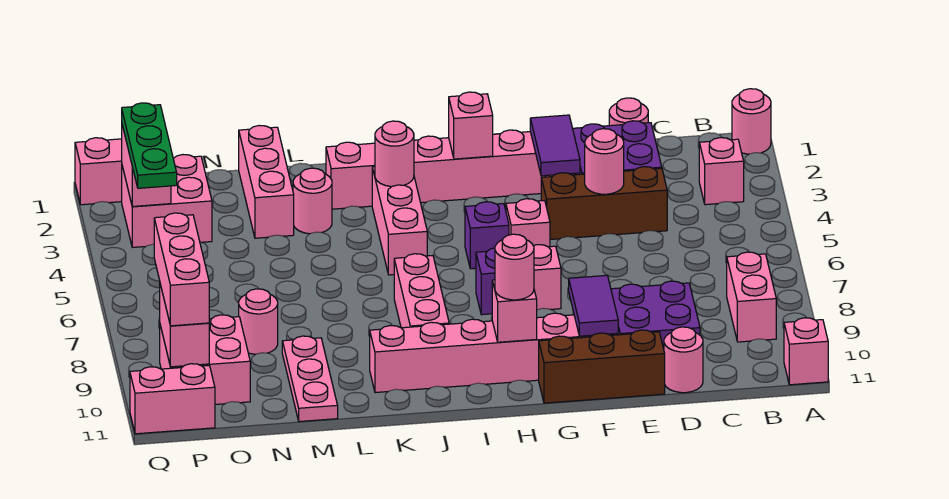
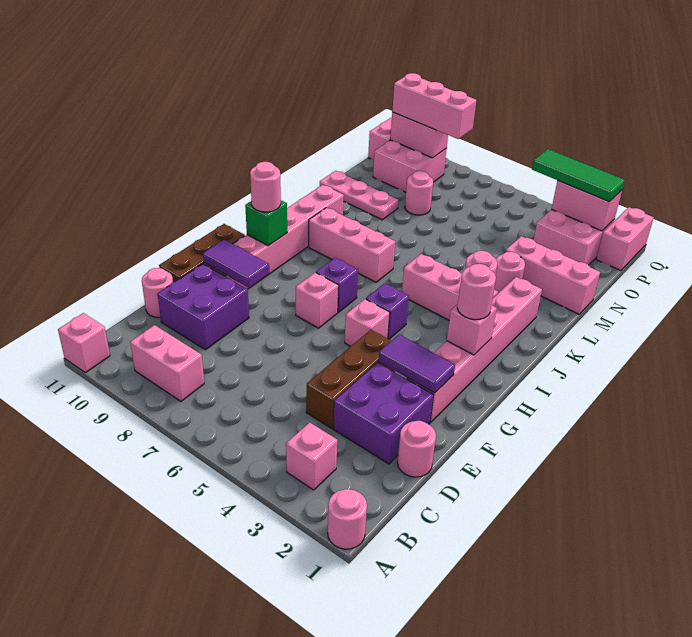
pink 1x1 round brick [585,129,624,194] -> pink 1x1 round brick moved to [457,264,496,320]
pink 1x1 brick [492,280,537,342] -> green 1x1 brick [245,200,287,246]
green 1x3 plate [122,103,177,188] -> green 1x3 tile [532,149,625,201]

